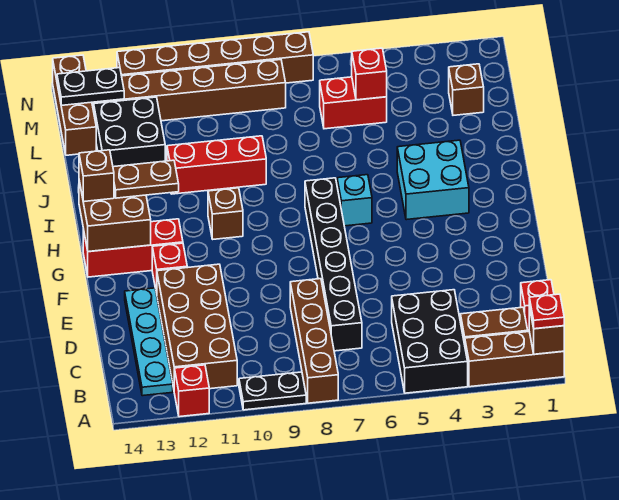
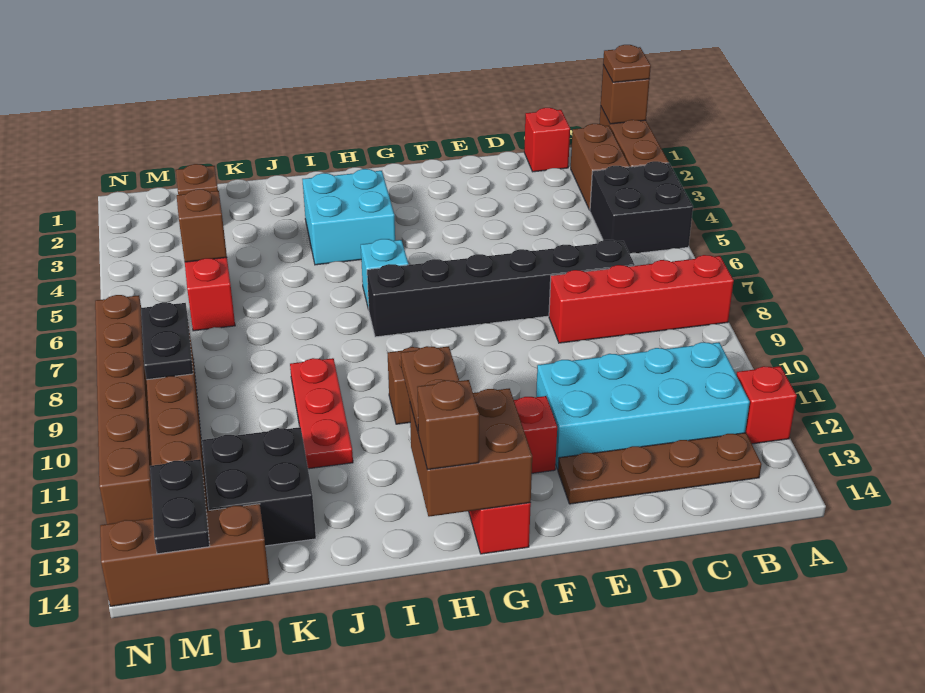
red 1x1 plate [529,294,564,329] -> brown 1x1 plate [603,45,651,82]
black 2x3 brick [392,290,468,393] -> black 2x2 brick [590,161,693,254]
brown 1x4 brick [290,279,338,403] -> red 1x4 brick [549,255,734,343]
black 1x2 plate [239,372,306,410] -> black 1x2 plate moved to [141,302,193,380]
brown 2x4 brick [157,264,237,389] -> cyan 2x4 brick [536,342,750,470]
cyan 1x4 plate [125,288,173,396] -> brown 1x4 plate [558,433,762,504]
red 1x3 brick [167,136,266,194] -> red 1x3 plate [290,358,353,469]
red 1x1 brick [352,48,387,100] -> brown 1x1 brick [177,189,227,262]

